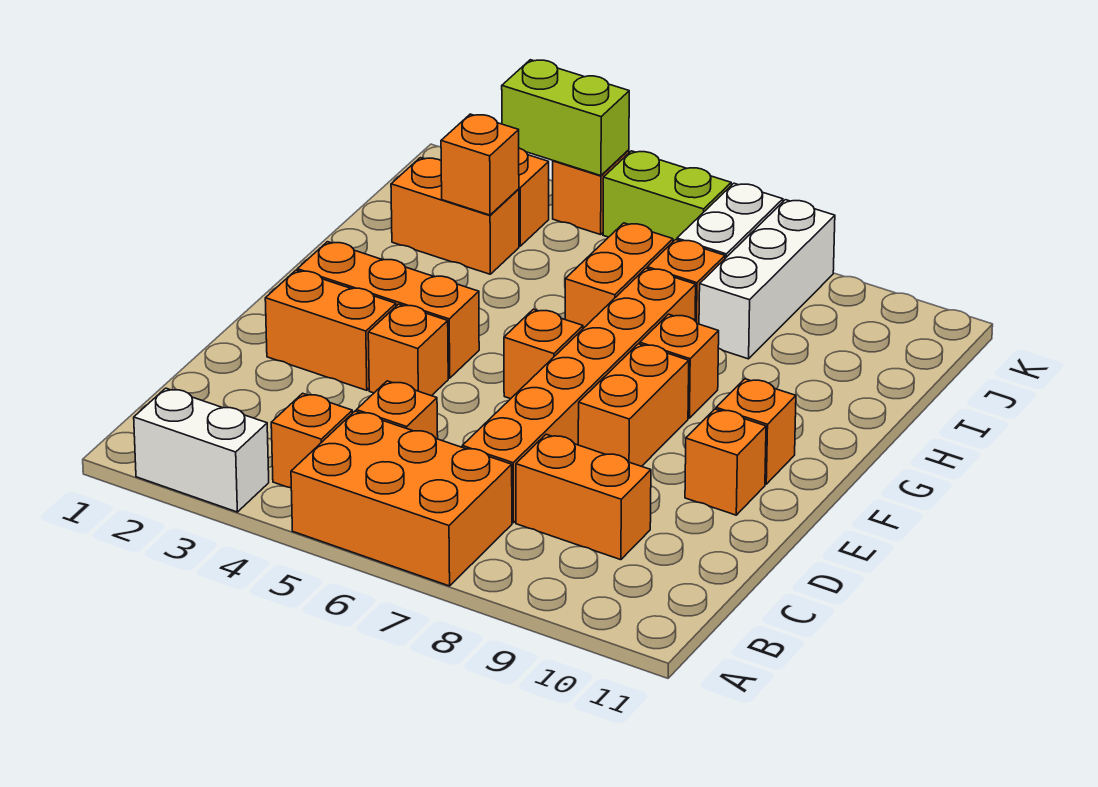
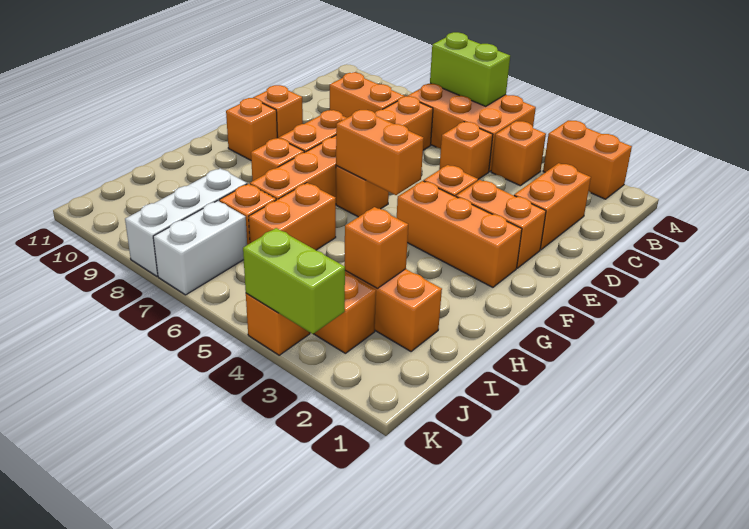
white 1x2 brick [134,388,269,512] -> orange 1x2 brick [543,120,632,199]
none -> orange 1x2 brick [514,163,591,250]
none -> orange 1x2 brick [336,110,424,195]
lime 1x2 brick [603,151,731,241] -> lime 1x2 brick moved to [430,32,510,106]

